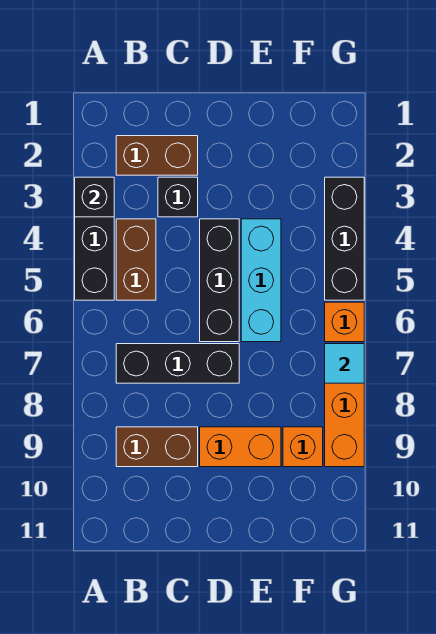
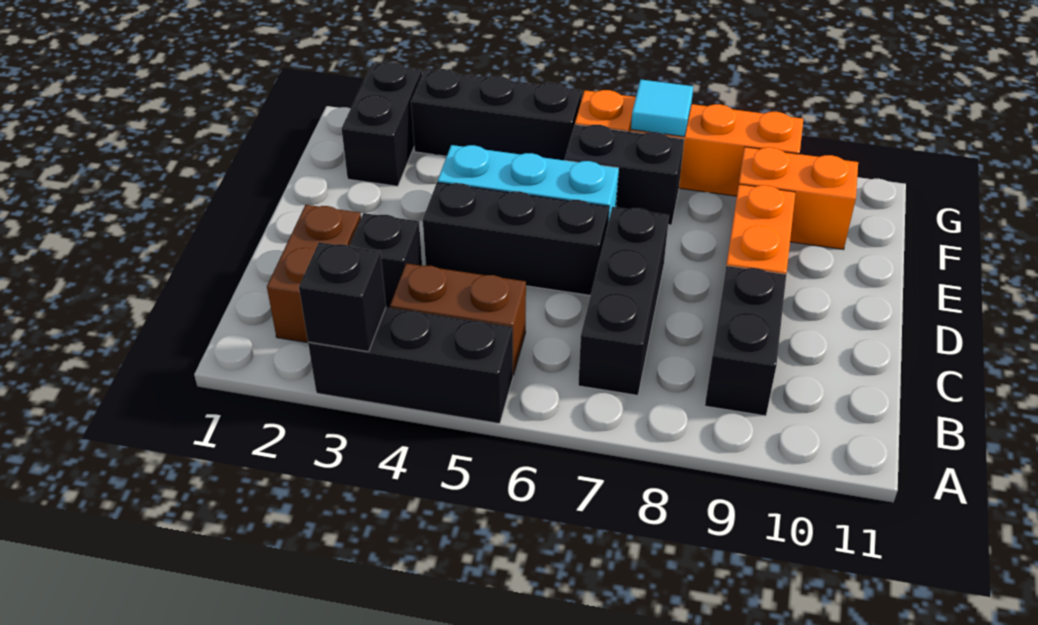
brown 1x2 brick [116,427,198,467] -> black 1x2 brick [705,266,786,416]
none -> black 1x2 brick [342,62,422,186]
none -> black 1x2 brick [565,125,684,225]
orange 1x1 brick [283,427,323,467] -> orange 1x2 brick [739,147,858,250]

